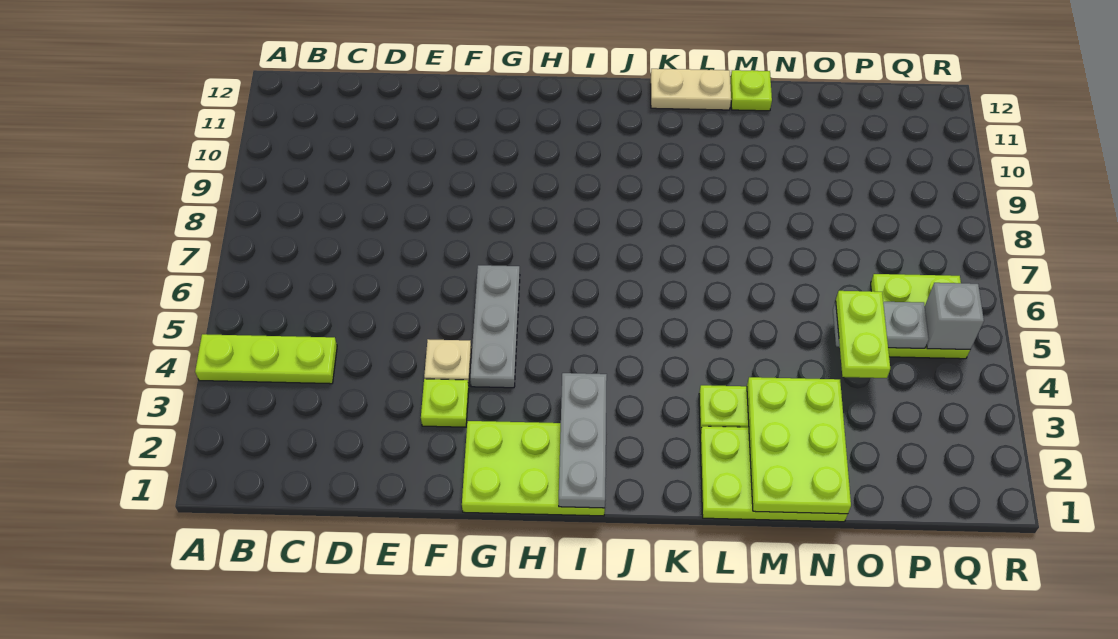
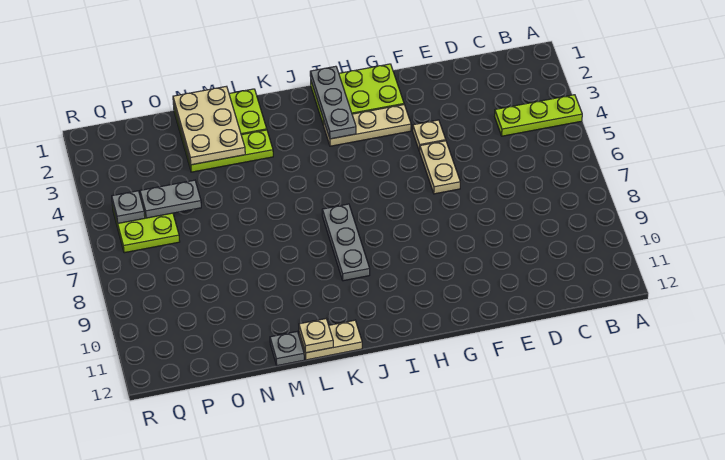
lime 1x1 plate [421,379,469,427] -> none
none -> tan 1x2 plate [420,141,460,194]
none -> tan 1x3 plate [324,105,411,146]
grey 1x3 plate [470,265,520,388] -> grey 1x3 plate moved to [322,204,370,281]
none -> tan 1x1 plate [299,319,333,353]
lime 2x3 plate [747,377,851,514] -> tan 2x3 plate [173,86,245,165]
lime 1x1 plate [730,70,772,111] -> grey 1x1 plate [270,332,304,366]
lime 1x2 plate [836,291,890,378] -> none
grey 1x1 brick [925,283,984,349] -> grey 1x1 plate [112,191,145,223]

